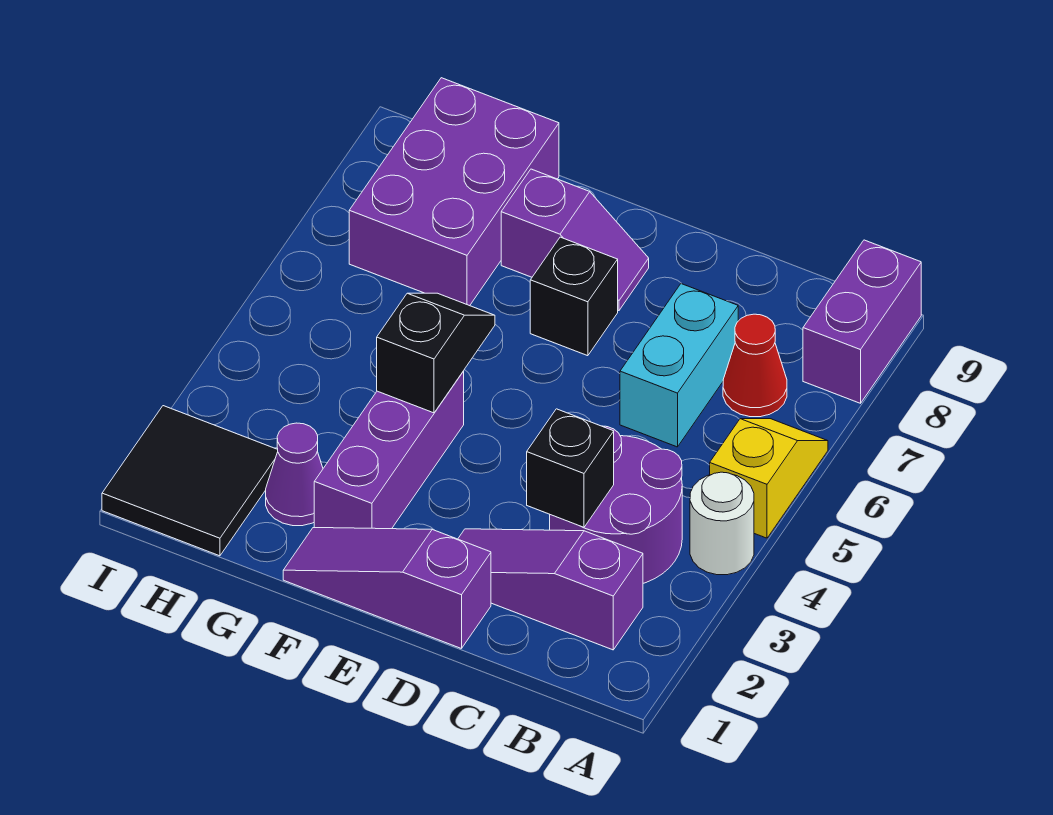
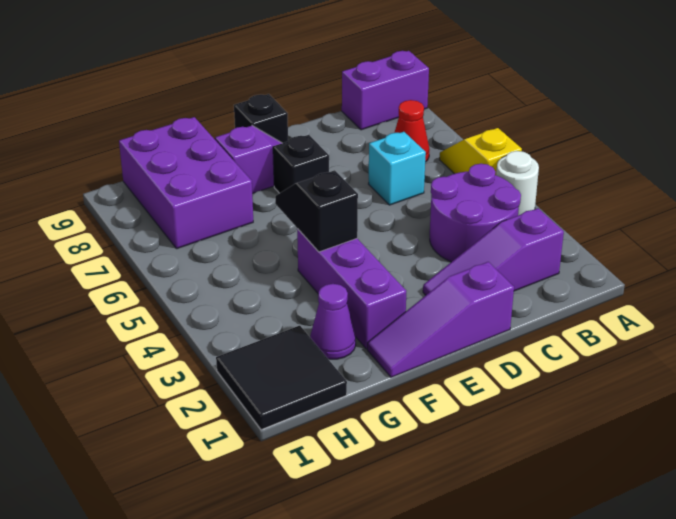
purple 1x2 brick [803,240,921,403] -> purple 1x2 brick turned to [342,51,429,130]
black 1x1 brick [527,409,614,527] -> black 1x1 brick moved to [234,94,288,143]
cyan 1x2 brick [620,284,738,447] -> cyan 1x1 brick [369,132,426,205]

